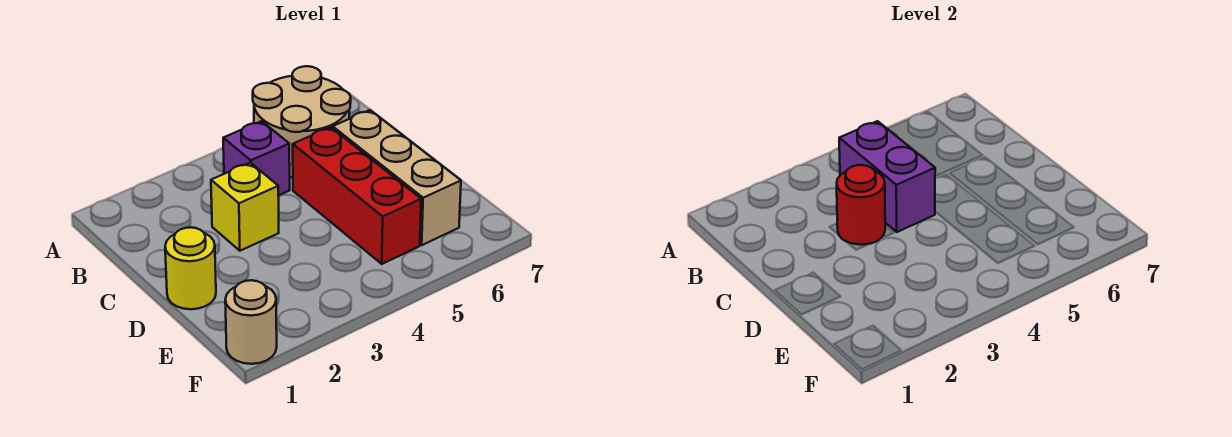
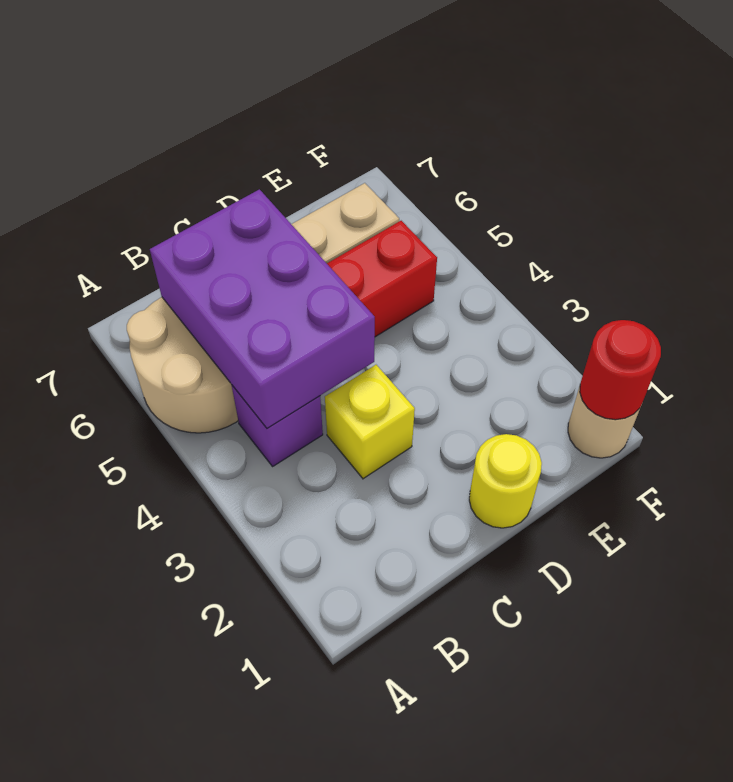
purple 1x2 brick [839,121,935,232] -> purple 2x3 brick [150,189,375,428]
red 1x1 round brick [837,165,885,245] -> red 1x1 round brick moved to [580,320,661,420]

